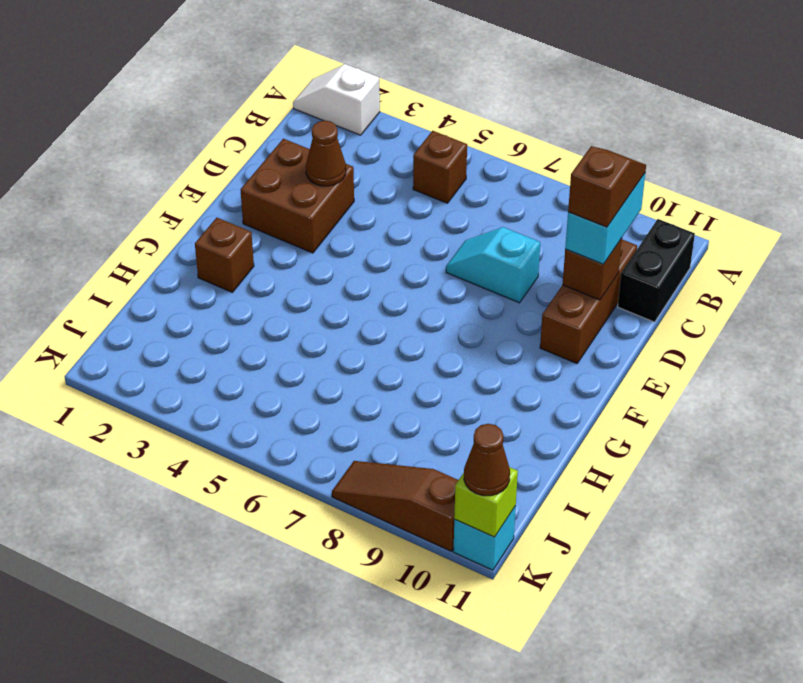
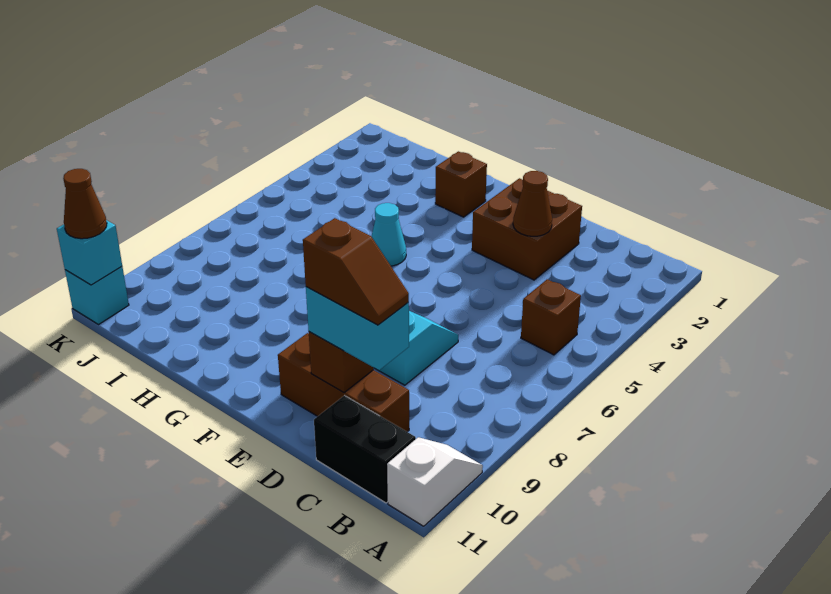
white 1x2 slope [293,64,380,135] -> white 1x2 slope moved to [387,437,483,526]
none -> cyan 1x1 cone [371,203,406,266]
brown 1x3 slope [332,461,458,551] -> none
lime 1x1 brick [454,467,518,537] -> cyan 1x1 brick [57,220,122,285]

